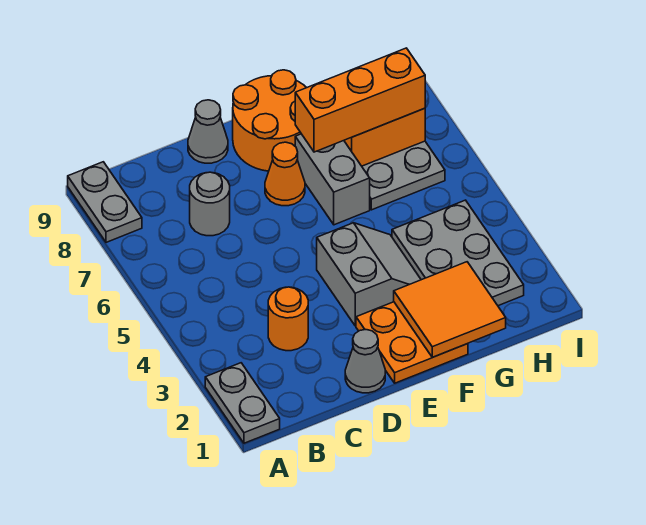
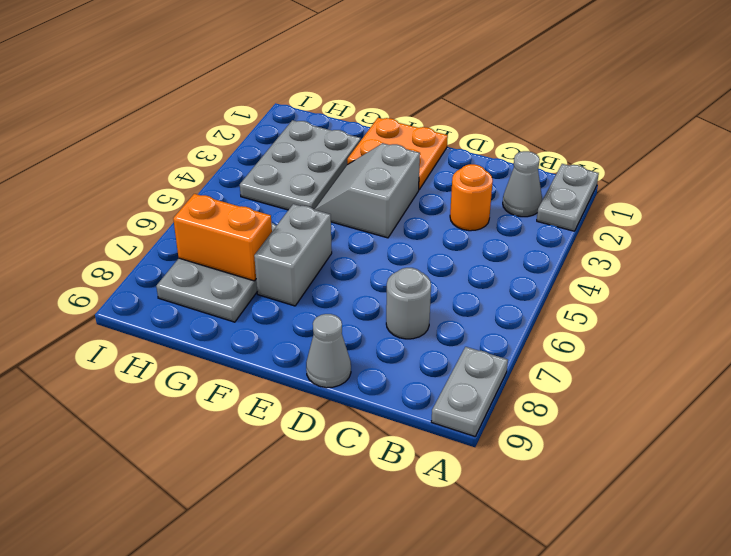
grey 1x1 cone [345,330,385,393] -> grey 1x1 cone moved to [503,151,542,217]
orange 1x1 cone [265,142,305,206] -> none
orange 2x2 round brick [233,70,307,171] -> none
orange 2x2 tile [394,262,506,357] -> none
orange 1x3 brick [295,48,425,152] -> none

